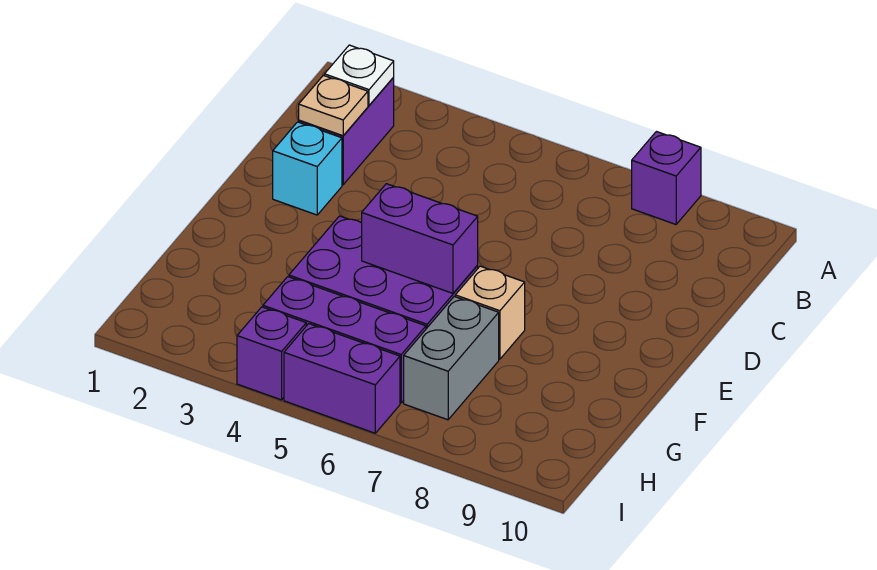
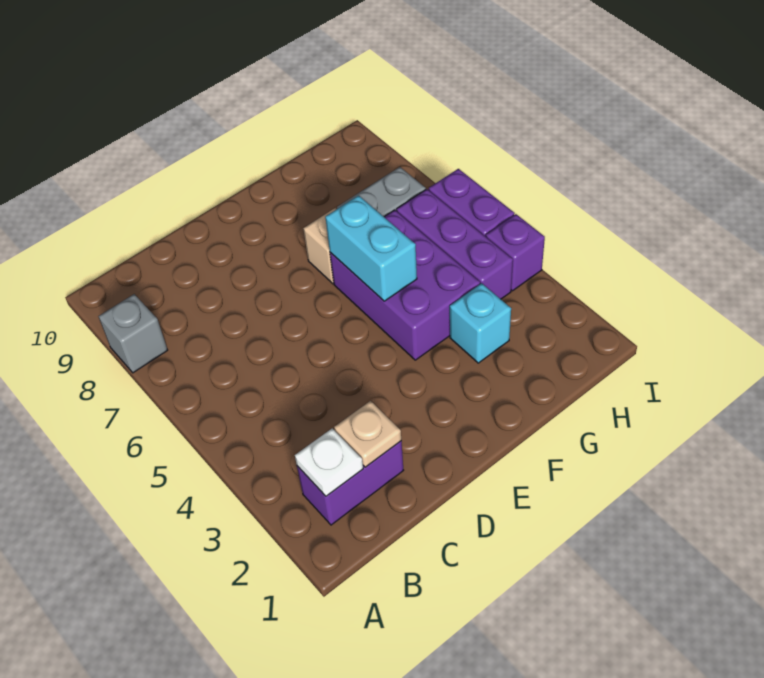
purple 1x1 brick [631,132,701,224] -> grey 1x1 brick [98,294,167,373]
cyan 1x1 brick [273,122,342,215] -> cyan 1x1 brick moved to [450,283,511,363]
purple 1x2 brick [362,184,478,293] -> cyan 1x2 brick [325,196,417,301]

